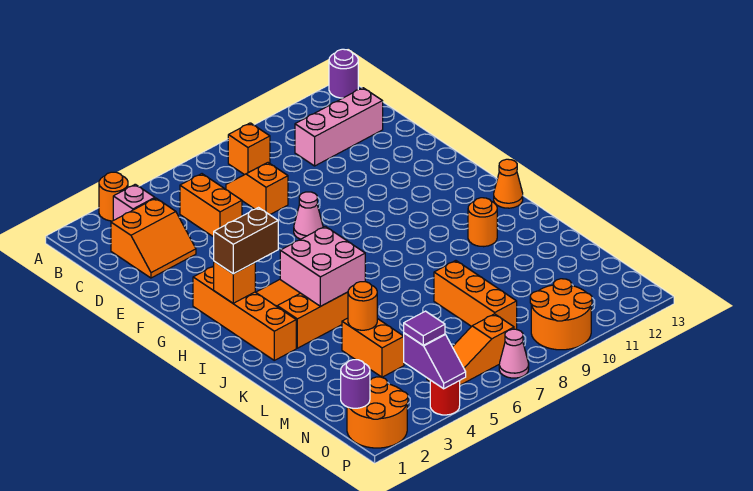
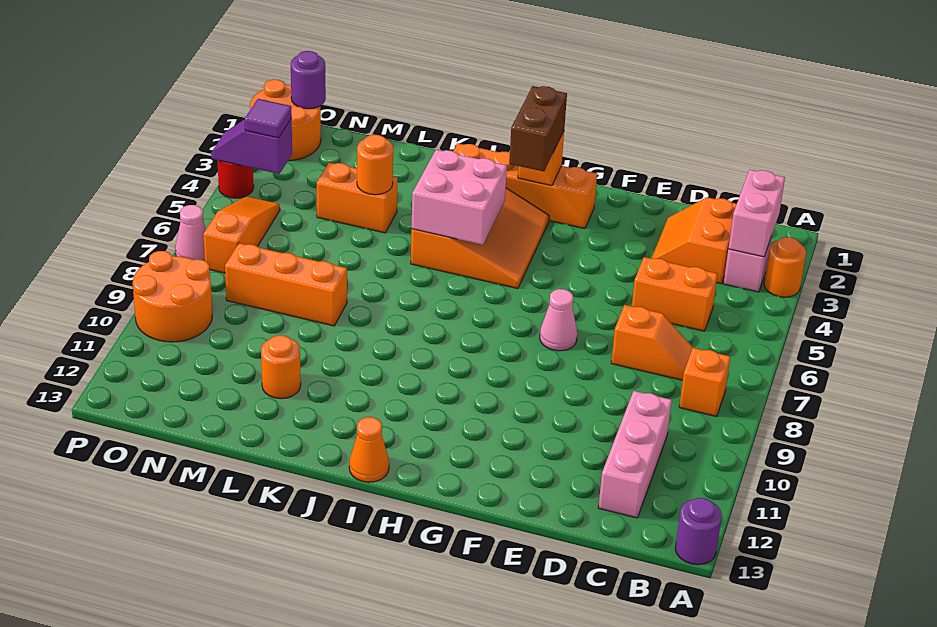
none -> pink 1x2 brick [728,170,785,257]
orange 1x1 round brick [468,198,497,247] -> orange 1x1 round brick moved to [261,335,301,399]

